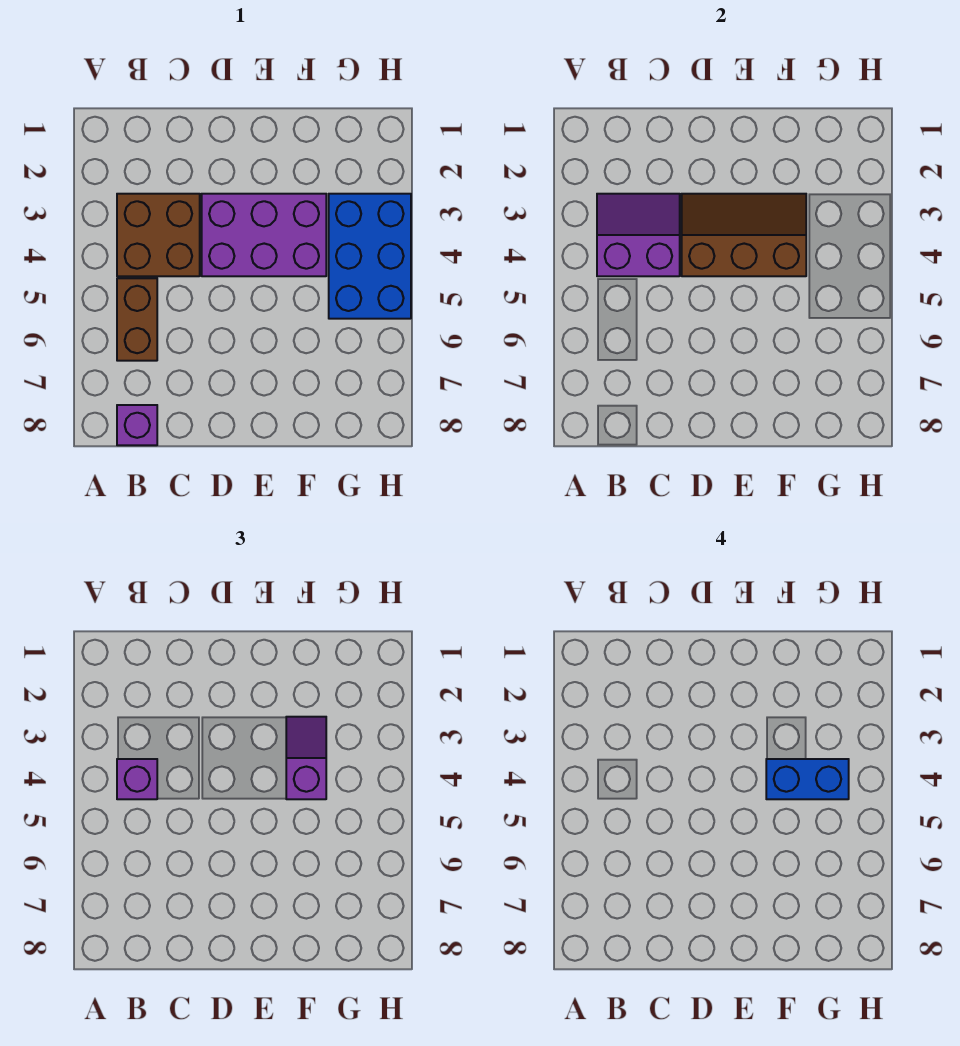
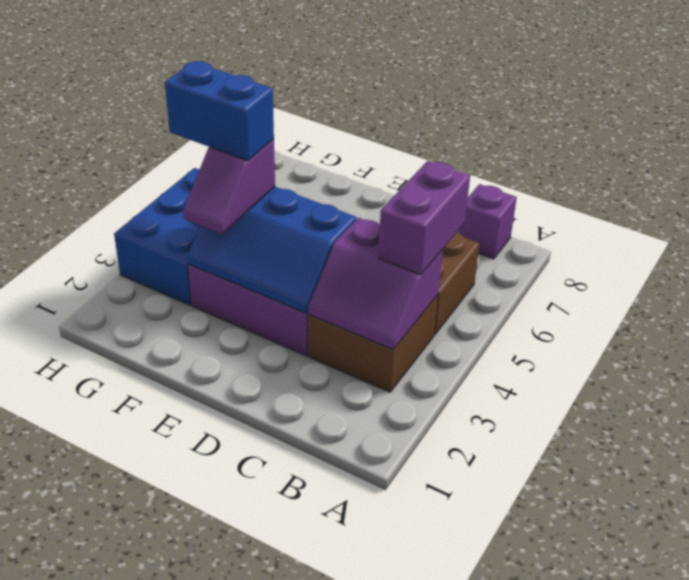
purple 1x1 brick [117,759,157,799] -> purple 1x2 brick [378,161,470,275]
brown 2x3 slope [682,194,806,276] -> blue 2x3 slope [187,187,356,313]

